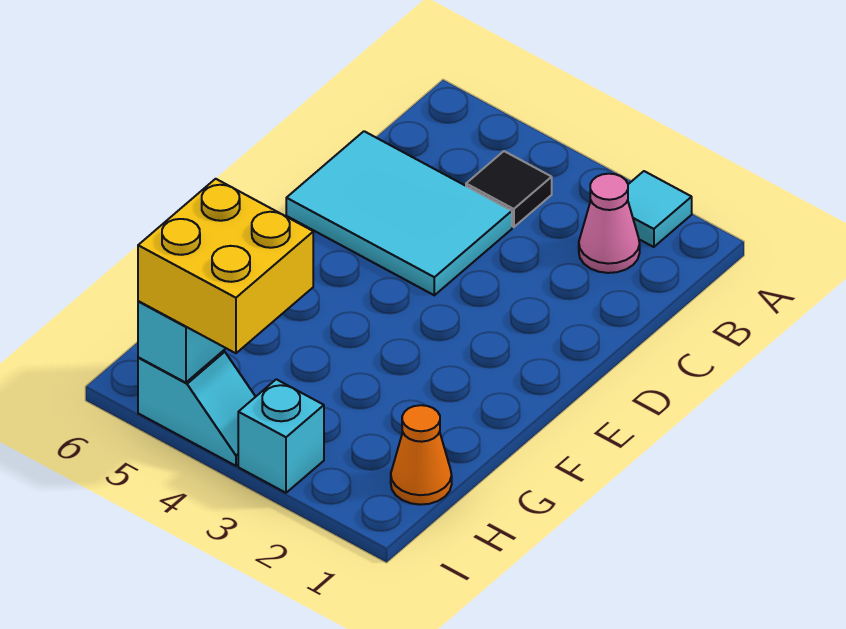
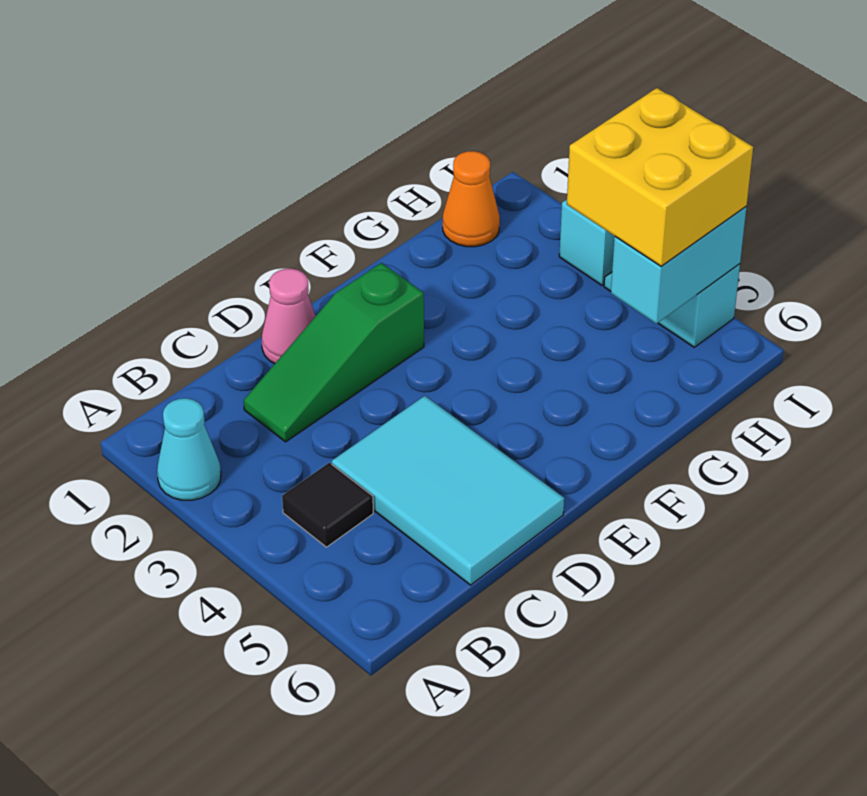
cyan 1x1 tile [628,171,692,247] -> cyan 1x1 cone [157,398,221,500]
pink 1x1 cone [579,174,640,273] -> pink 1x1 cone moved to [262,269,315,364]
none -> green 1x3 slope [244,263,424,442]

